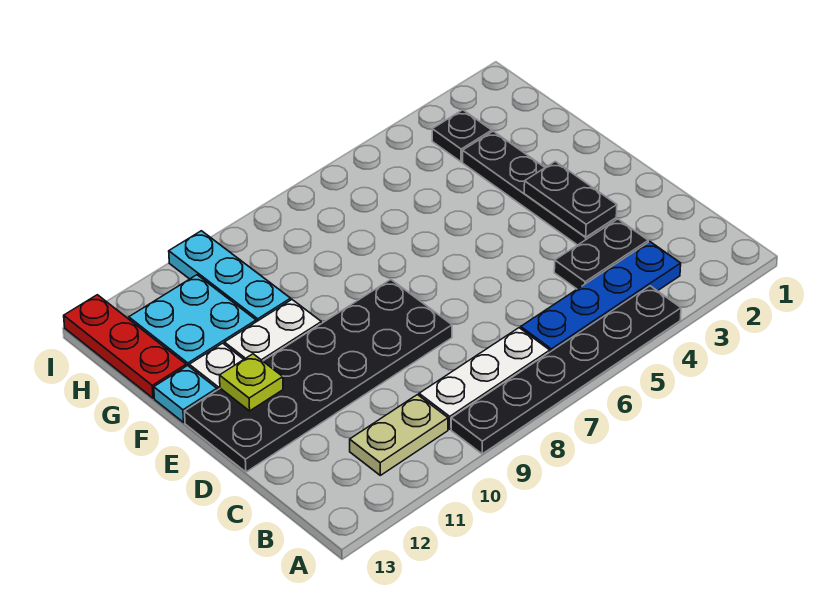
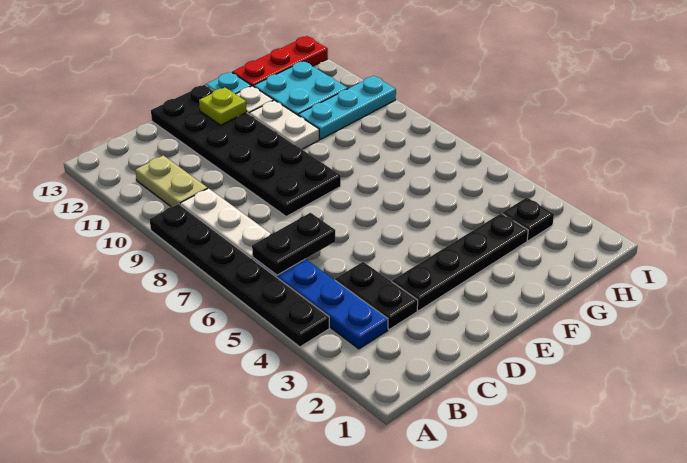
black 1x2 plate [524,161,617,237] -> black 1x2 plate moved to [252,213,335,275]

